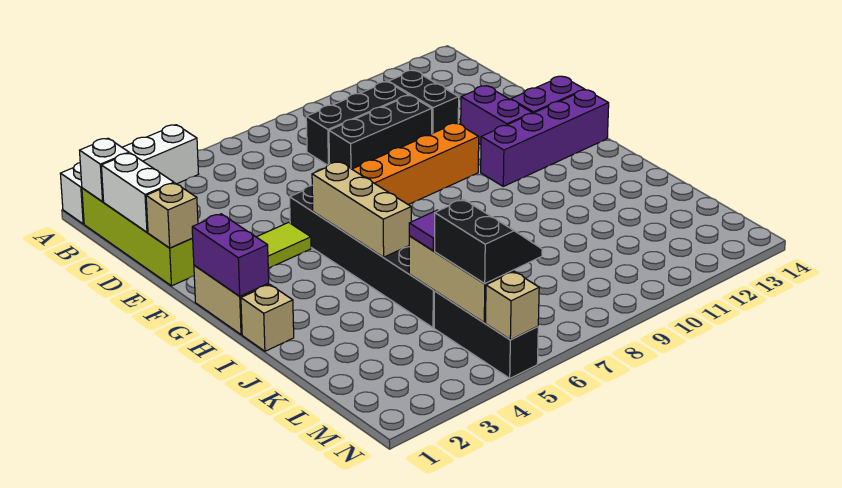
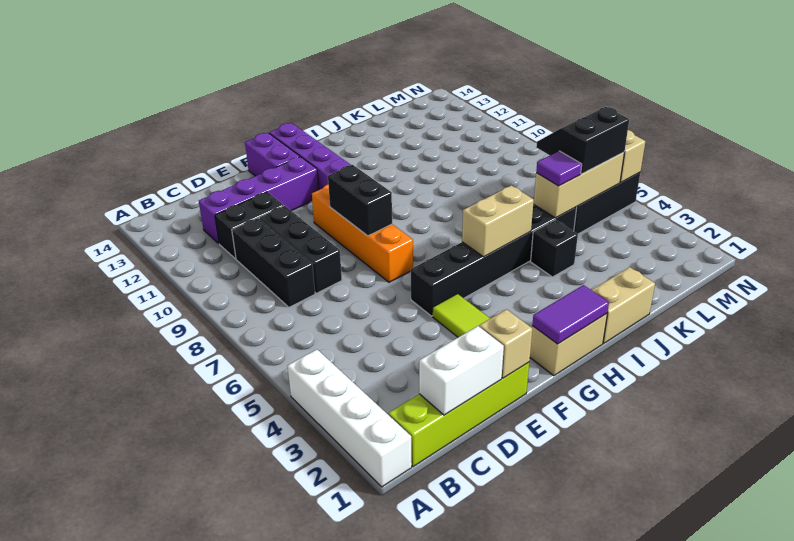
white 1x1 brick [80,138,129,202] -> none
purple 1x2 brick [461,86,532,145] -> purple 1x4 brick [199,157,319,244]
none -> black 1x2 brick [328,165,392,236]
purple 1x2 brick [192,214,269,296] -> purple 1x2 tile [532,285,609,344]
tan 1x3 brick [312,162,411,257] -> tan 1x2 brick [462,185,534,257]
tan 1x1 brick [241,285,294,351] -> tan 1x2 brick [592,267,655,344]
none -> black 1x1 brick [531,220,578,277]

